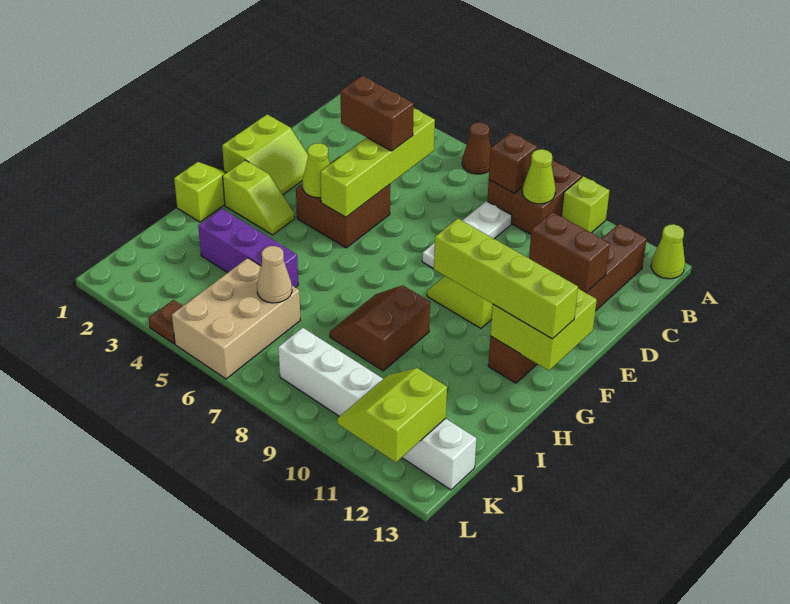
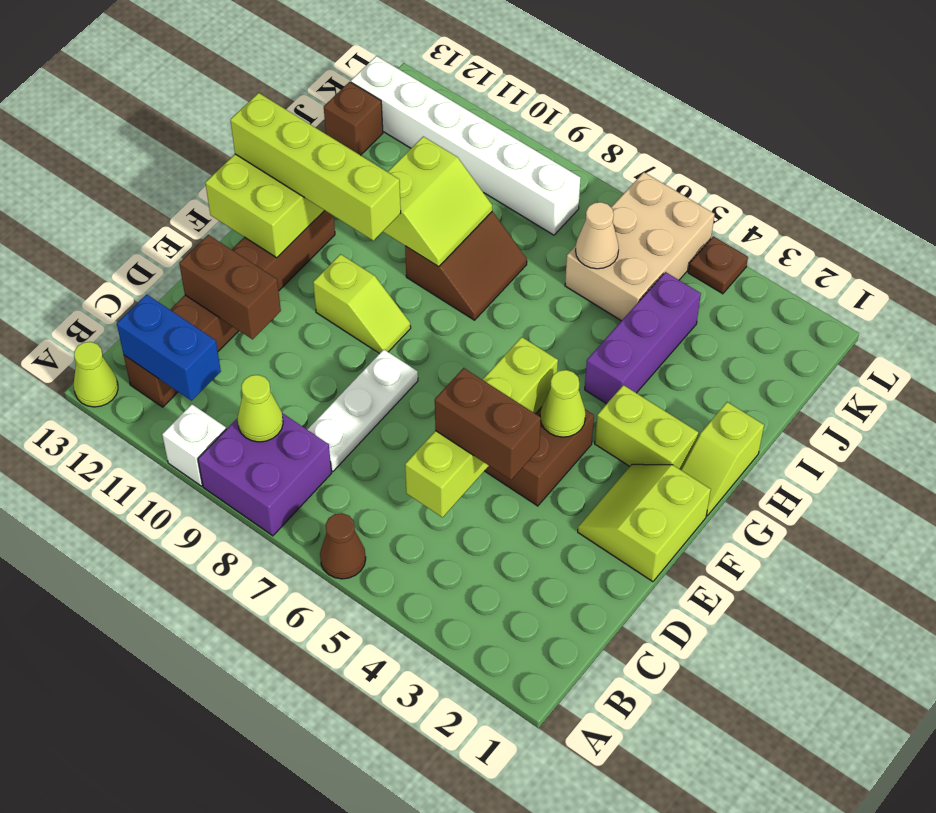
brown 2x2 brick [487,160,582,234] -> purple 2x2 brick [198,413,332,536]
lime 1x1 brick [562,176,610,233] -> white 1x1 brick [162,404,226,486]
brown 1x1 brick [489,133,537,193] -> brown 1x1 brick moved to [324,82,383,155]
none -> blue 1x2 brick [117,294,221,401]
lime 1x2 slope [223,160,295,235] -> lime 1x2 brick [595,385,698,470]
purple 1x3 brick [198,209,298,287] -> purple 1x3 brick turned to [585,272,701,404]
lime 2x2 slope [337,368,447,462] -> lime 2x2 slope moved to [383,136,492,267]

